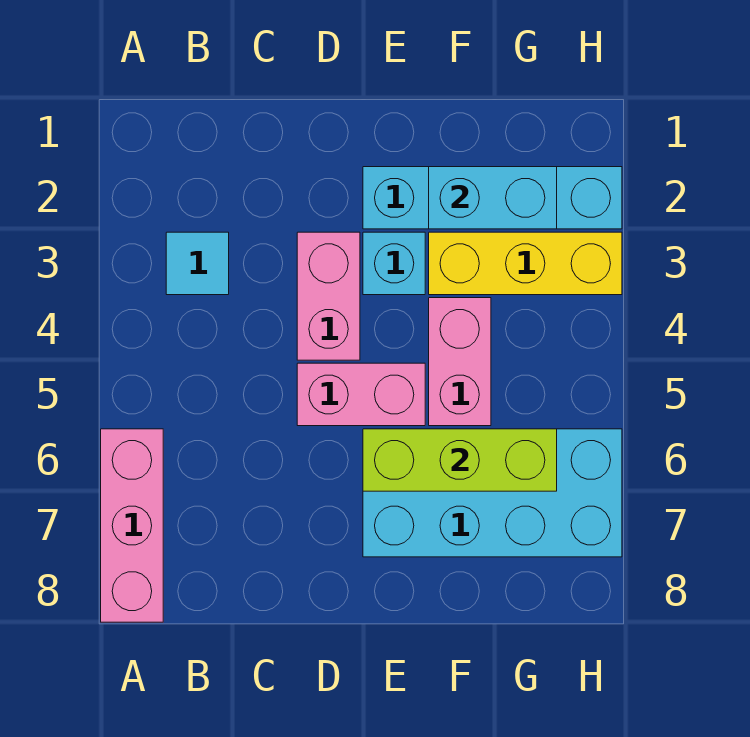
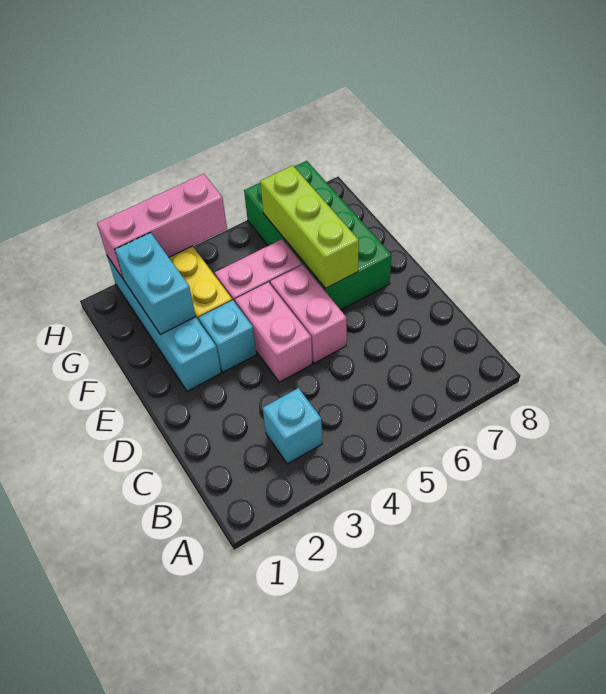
pink 1x3 brick [101,429,163,622] -> pink 1x3 brick moved to [97,174,227,278]
cyan 1x1 tile [166,232,229,295] -> cyan 1x1 brick [263,388,322,464]
pink 1x2 brick [297,232,360,360] -> pink 1x2 brick turned to [235,282,312,382]
cyan 2x4 brick [363,429,622,557] -> green 2x4 brick [244,161,391,310]

